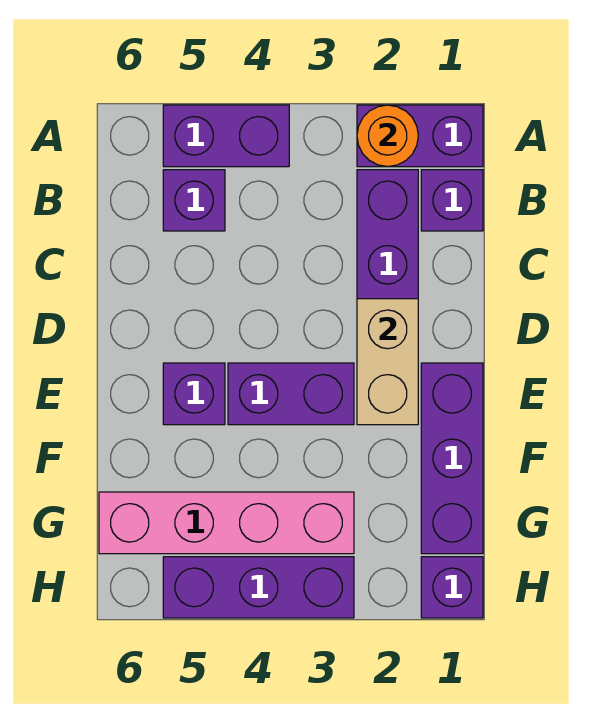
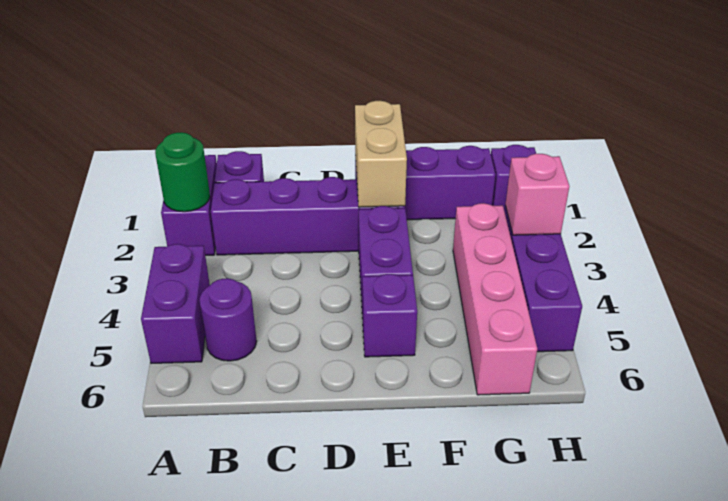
orange 1x1 round brick [357,105,418,167] -> green 1x1 round brick [155,132,210,212]
purple 1x1 brick [163,170,225,231] -> purple 1x1 round brick [200,278,257,361]
tan 1x2 brick [357,299,418,425] -> tan 1x2 brick turned to [355,101,407,207]
none -> pink 1x1 brick [505,154,569,235]

